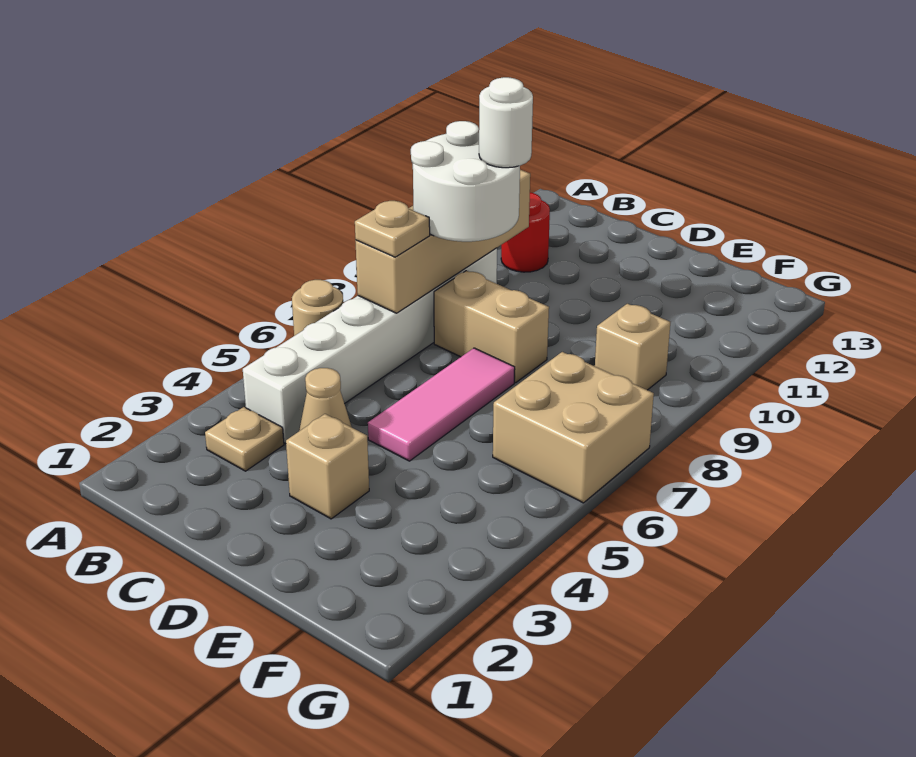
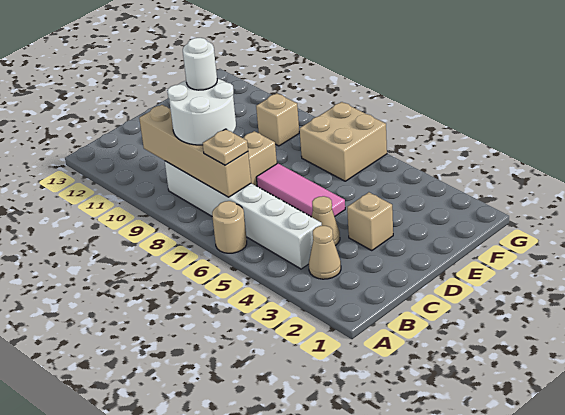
tan 1x1 plate [205,407,284,471] -> tan 1x1 cone [309,226,341,279]
red 1x1 round brick [501,193,550,272] -> none

